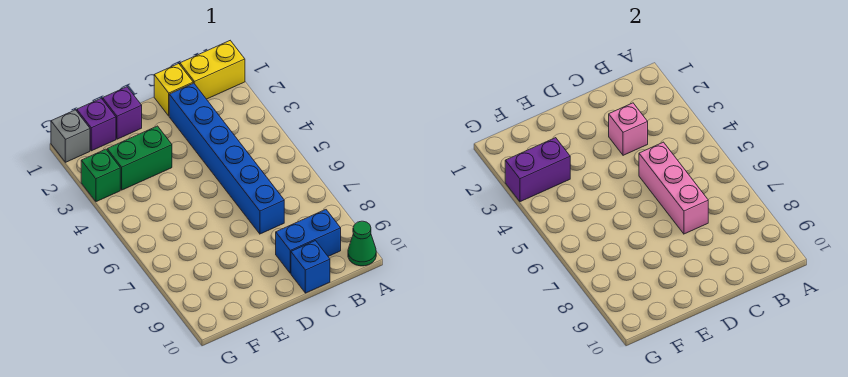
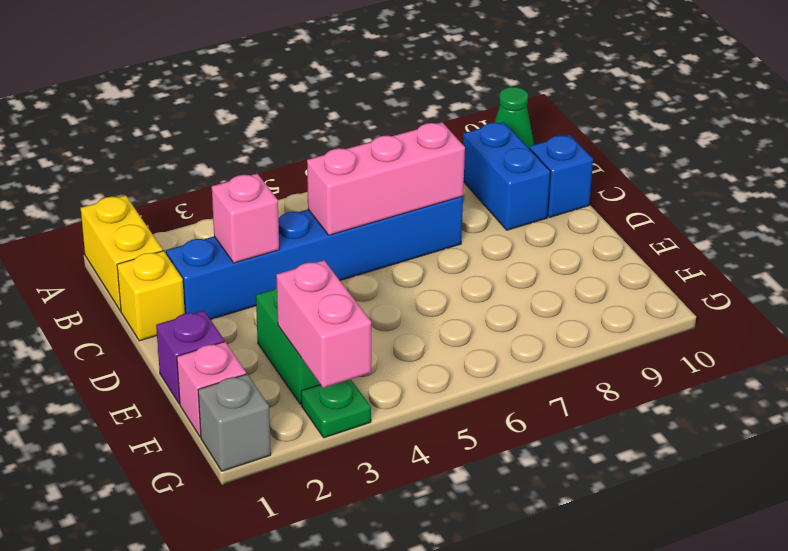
purple 1x1 brick [77,98,116,151] -> pink 1x1 brick [177,342,246,437]
purple 1x2 brick [505,138,570,202] -> pink 1x2 brick [276,260,371,388]
green 1x1 brick [81,149,120,202] -> green 1x1 plate [301,379,371,438]

